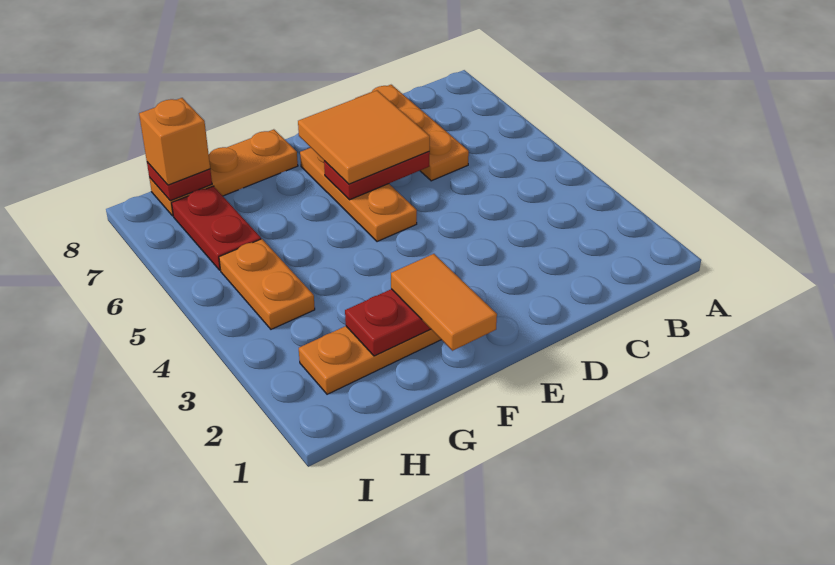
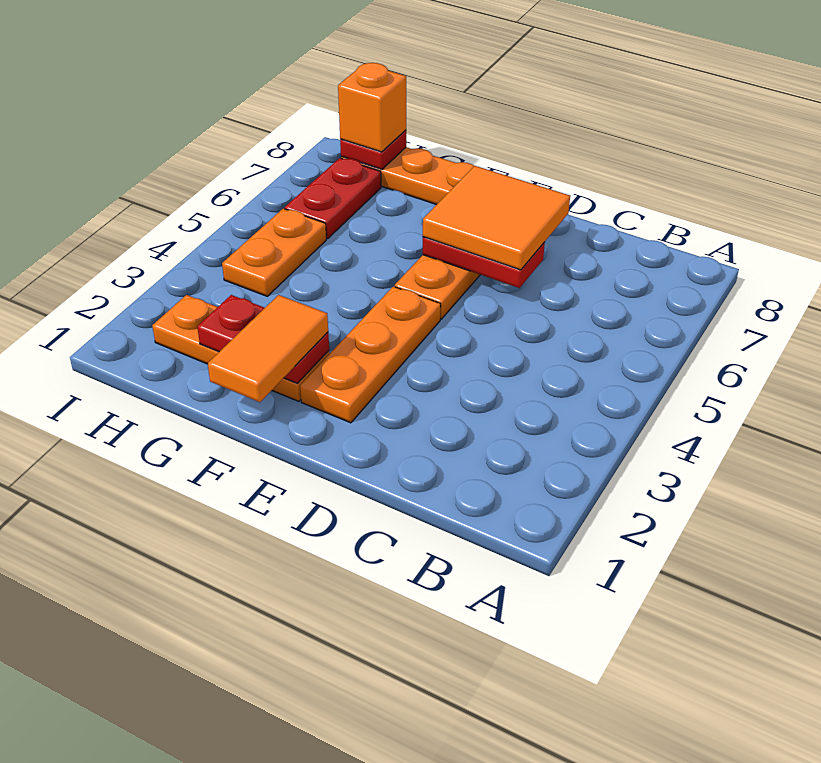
orange 1x3 plate [355,85,469,181] -> orange 1x3 plate moved to [300,287,441,423]

